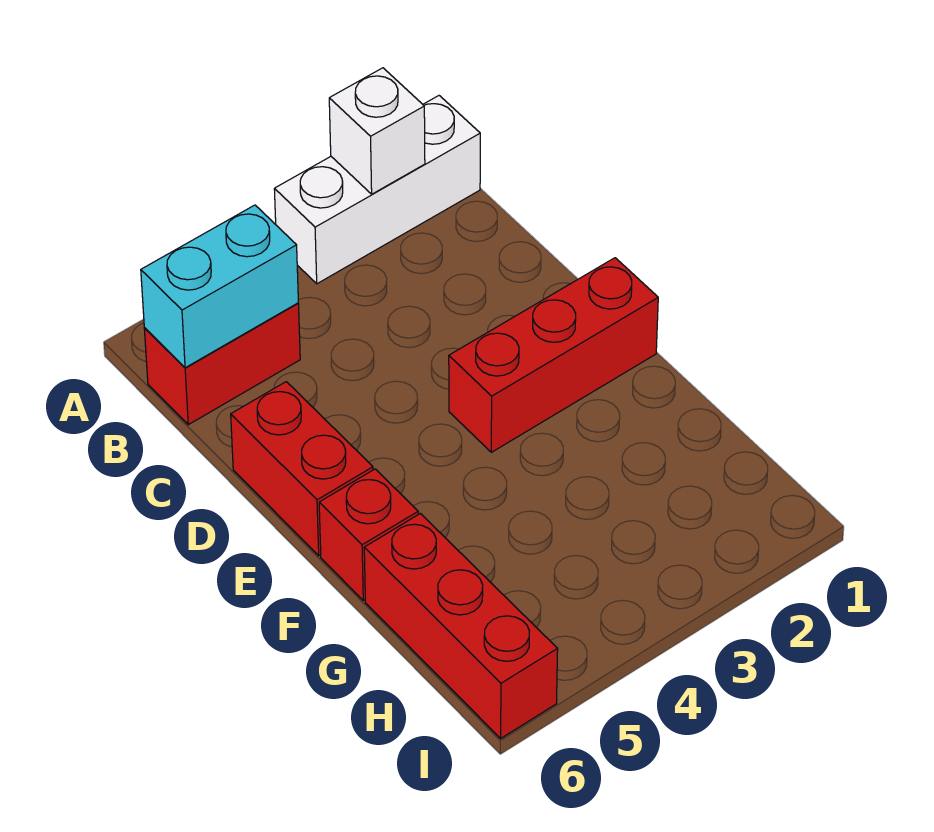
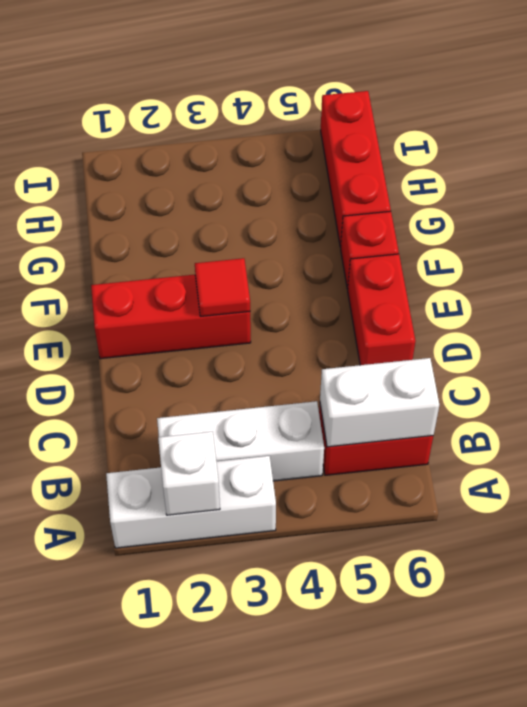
none -> white 1x3 brick [157,401,324,481]
cyan 1x2 brick [141,205,298,368] -> white 1x2 brick [320,358,439,447]
none -> red 1x1 tile [195,258,250,316]

